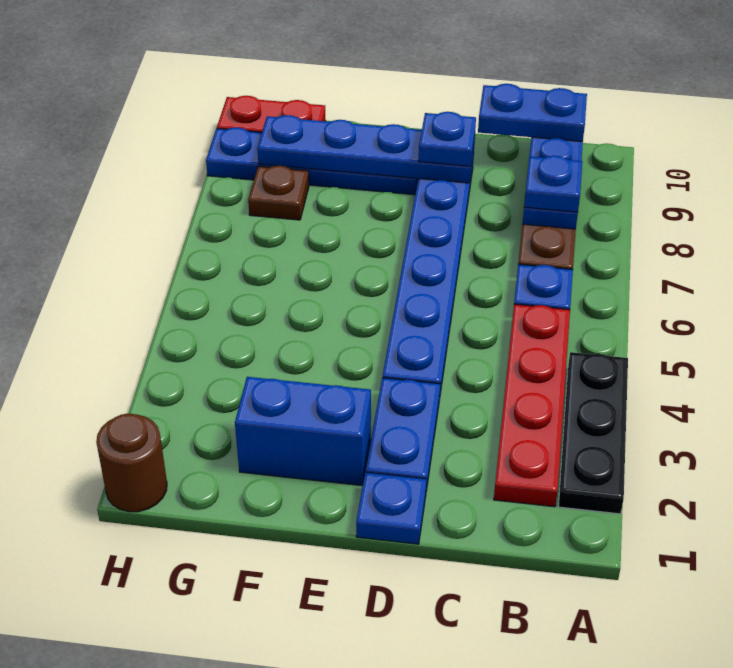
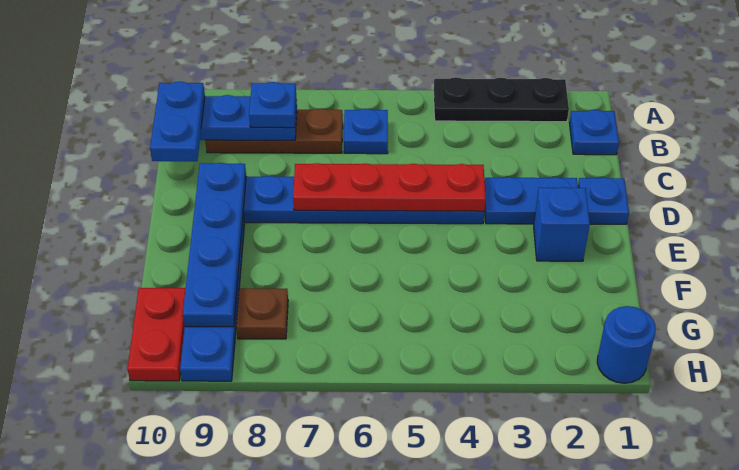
red 1x4 plate [494,304,570,507] -> red 1x4 plate moved to [293,163,486,211]
blue 1x1 plate [419,112,476,166] -> blue 1x1 plate moved to [569,110,619,155]
blue 1x2 brick [235,377,371,486] -> blue 1x1 brick [534,187,590,261]
brown 1x1 round brick [96,414,167,512] -> blue 1x1 round brick [597,306,656,383]

